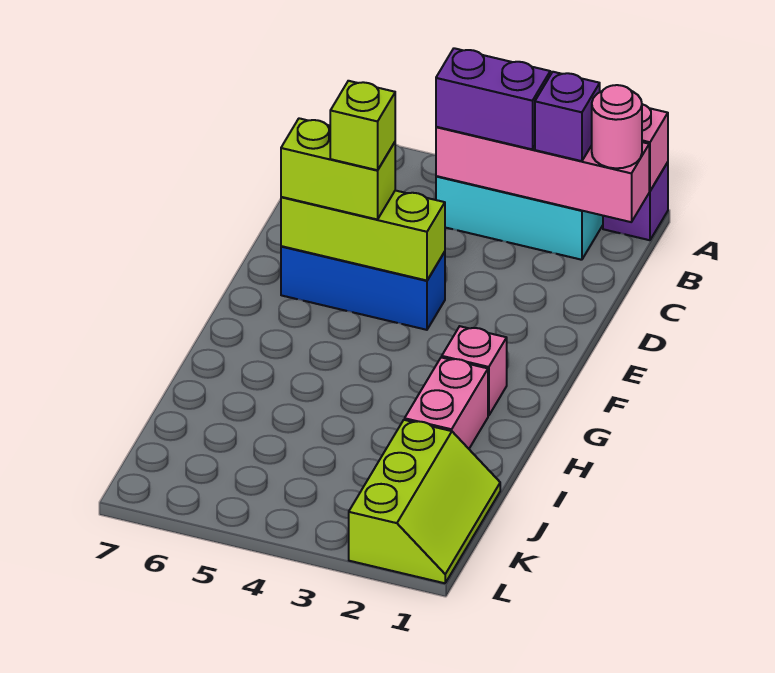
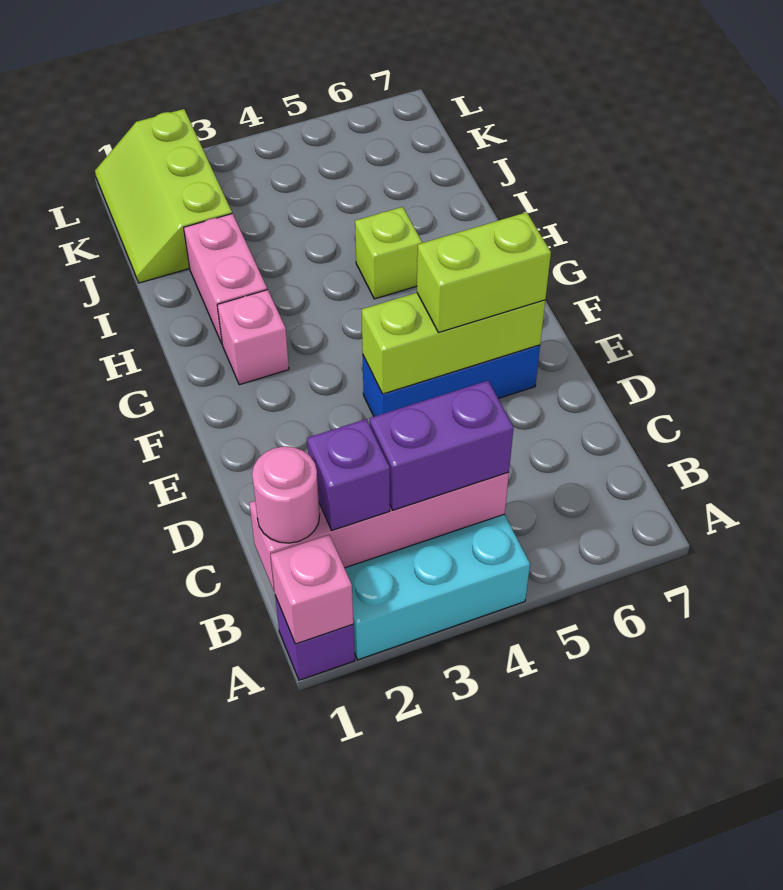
lime 1x1 brick [330,81,395,170] -> lime 1x1 brick moved to [355,207,422,299]

